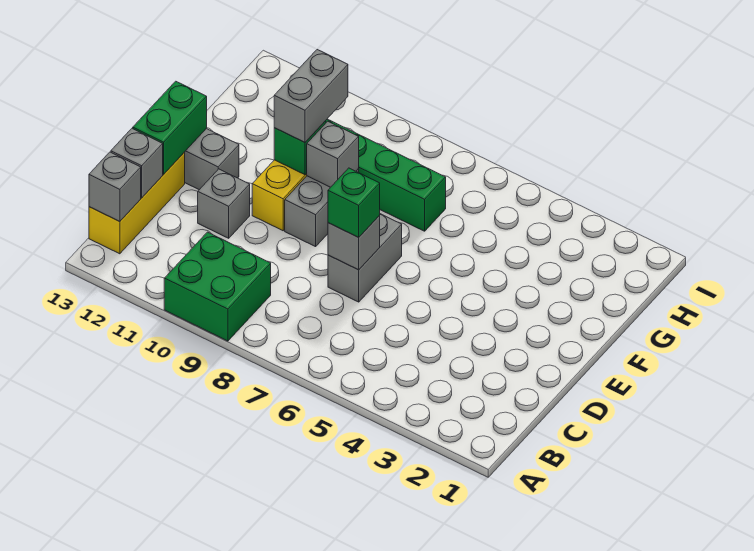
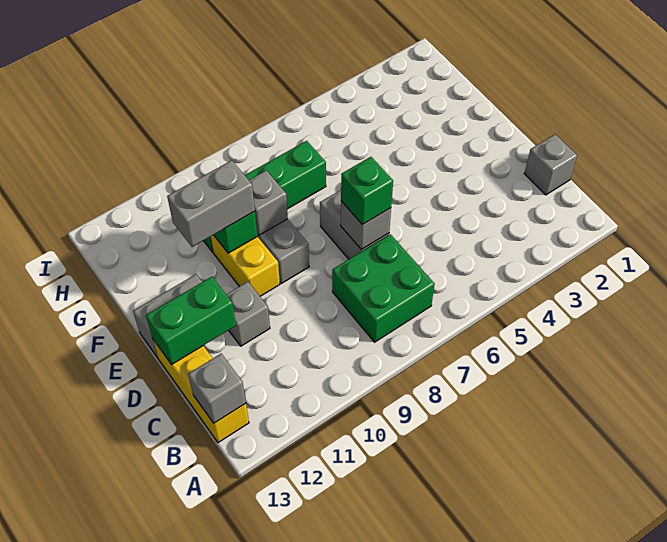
green 2x2 brick [164,232,271,341] -> green 2x2 brick moved to [332,234,435,342]
grey 1x1 brick [111,128,163,198] -> grey 1x1 brick moved to [524,134,577,195]
green 1x2 brick [133,81,207,174] -> green 1x2 brick turned to [146,277,236,365]
grey 1x2 brick [274,50,348,142] -> grey 1x2 brick turned to [167,160,255,247]

